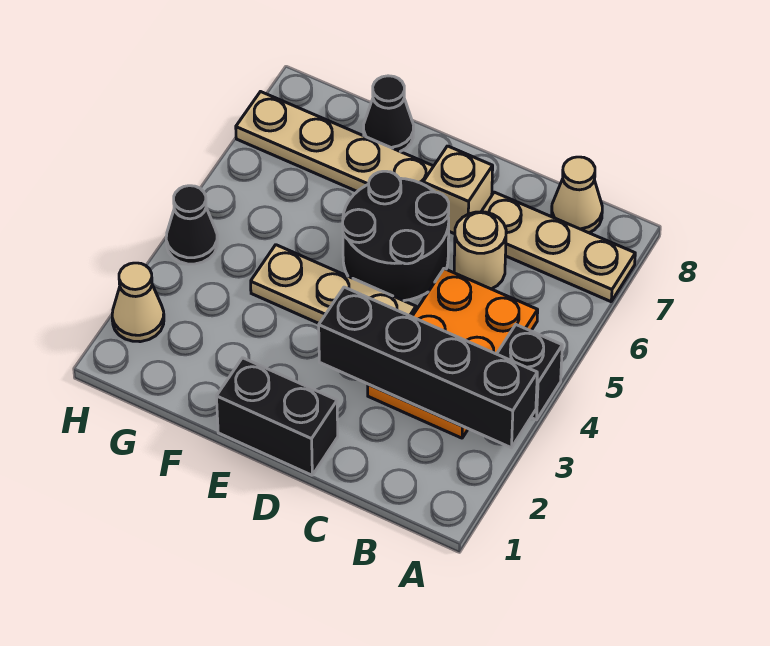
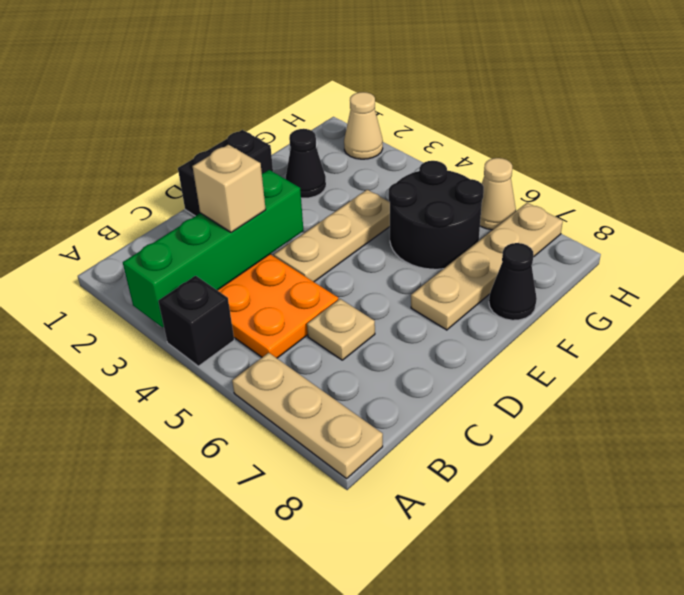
black 1x4 brick [319,287,537,448] -> green 1x4 brick [123,170,304,328]
tan 1x3 plate [481,192,635,302] -> tan 1x3 plate turned to [232,353,383,479]
tan 1x1 cone [552,157,602,233] -> tan 1x1 cone moved to [480,158,516,230]
tan 1x1 round brick [454,212,506,289] -> tan 1x1 plate [307,299,375,360]
black 2x2 round brick [343,171,449,301] -> black 2x2 round brick moved to [389,161,484,269]
tan 1x1 brick [423,146,493,234] -> tan 1x1 brick moved to [192,145,266,232]
black 1x1 cone [166,186,217,264] -> black 1x1 cone moved to [286,129,326,198]

